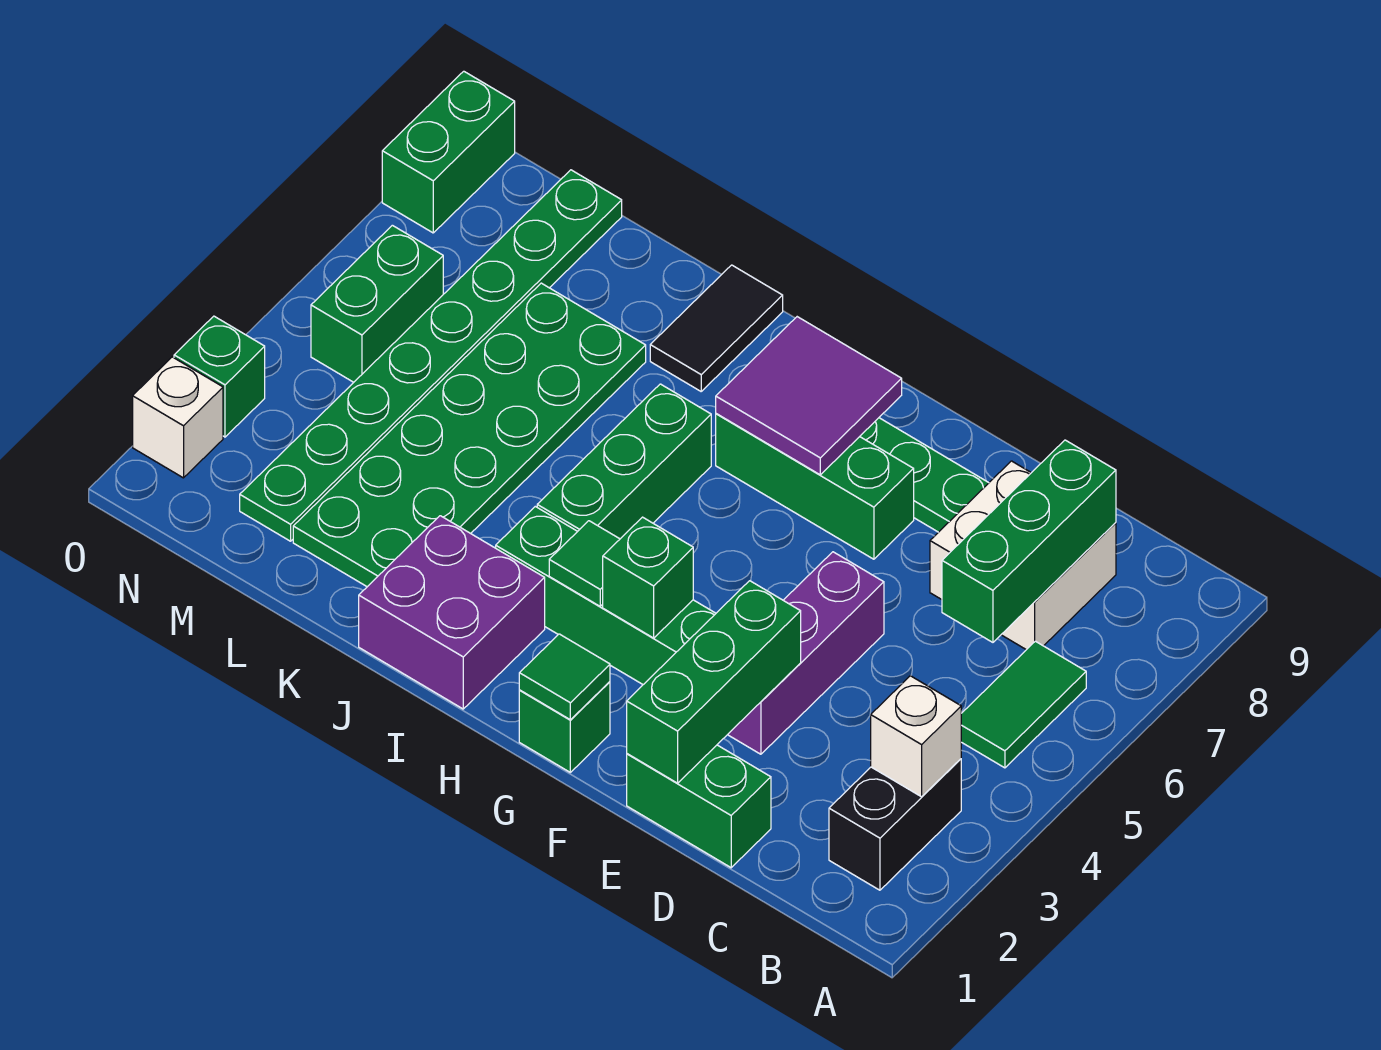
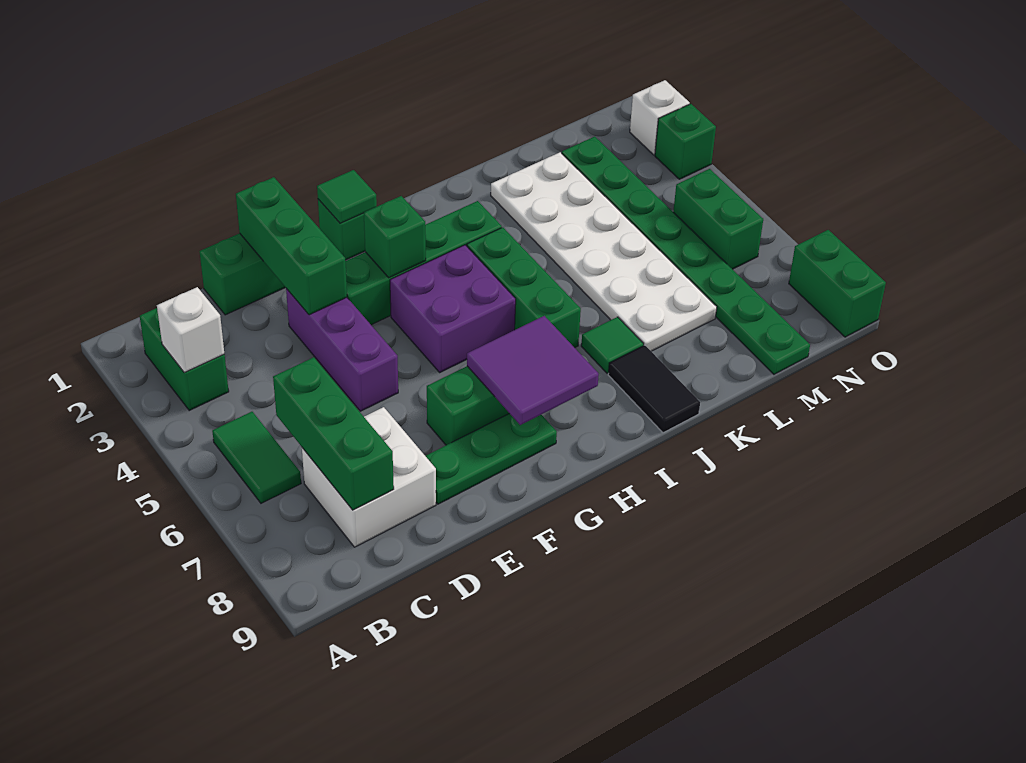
black 1x2 brick [829,759,961,890] -> green 1x2 brick [140,308,229,410]
green 1x1 tile [549,521,620,606] -> green 1x1 tile moved to [581,317,644,374]
purple 2x2 brick [359,516,545,709] -> purple 2x2 brick moved to [390,245,516,372]
green 2x6 plate [293,283,646,587] -> white 2x6 plate [491,152,717,351]

